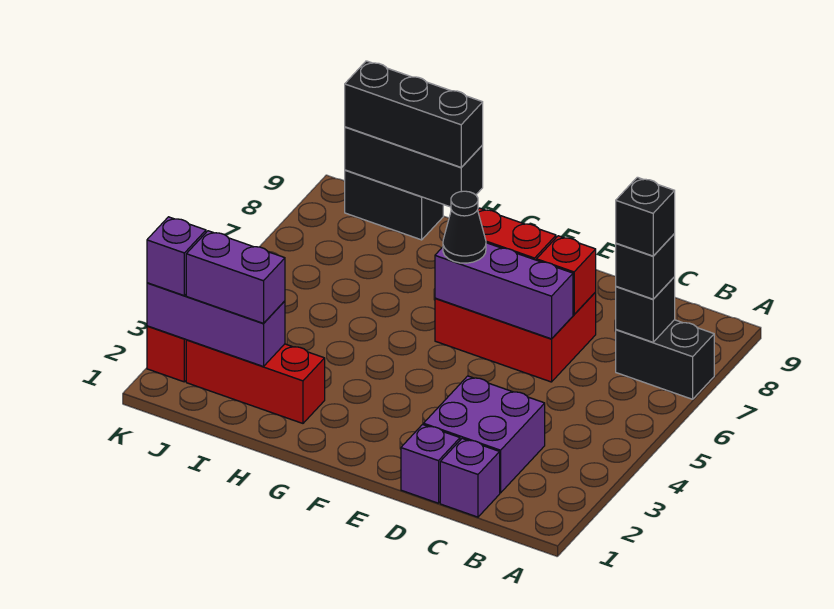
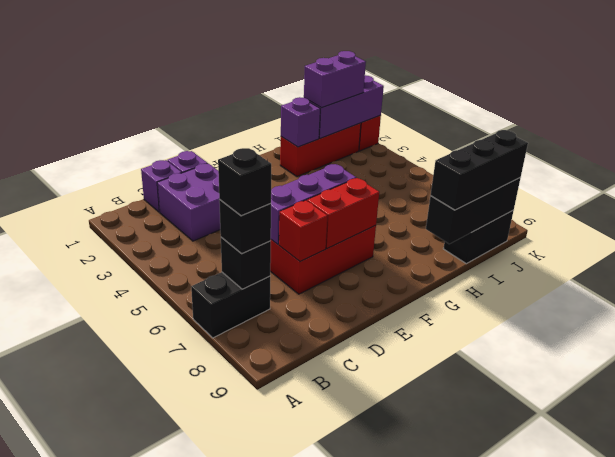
black 1x1 cone [443,191,486,263] -> none
purple 1x1 brick [147,217,206,295] -> purple 1x1 brick moved to [281,97,320,147]

